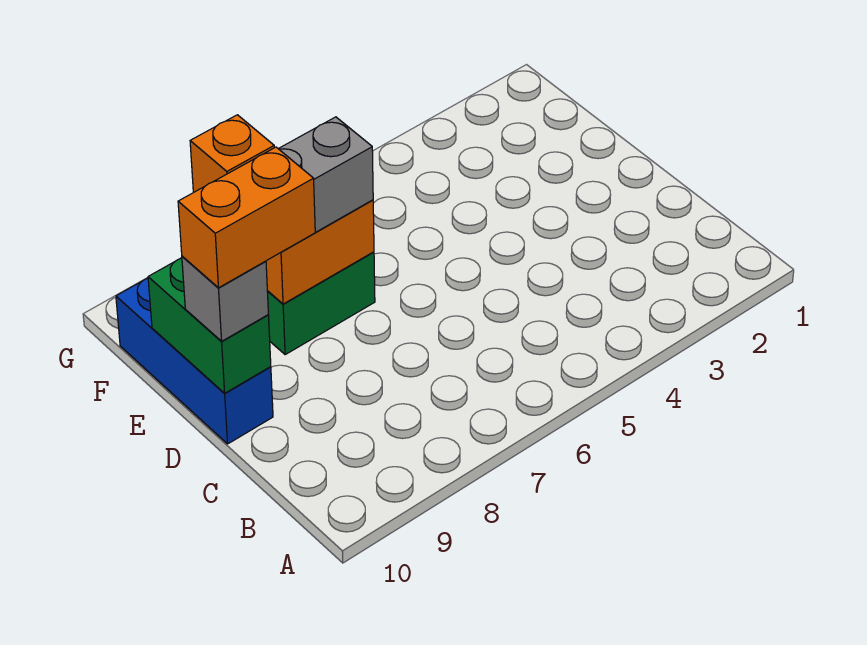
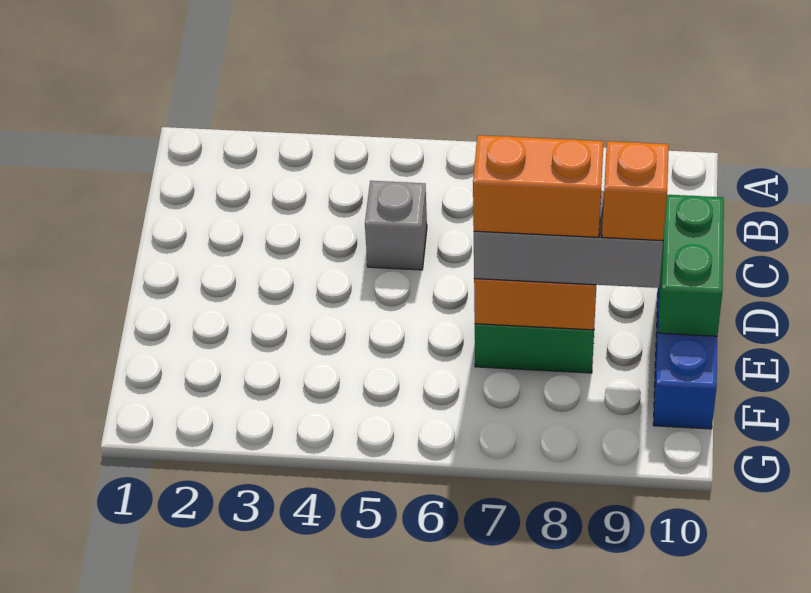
orange 1x2 brick [178,147,315,288] -> orange 1x2 brick moved to [473,135,604,237]
grey 1x1 brick [182,256,268,341] -> grey 1x1 brick moved to [365,181,427,270]

